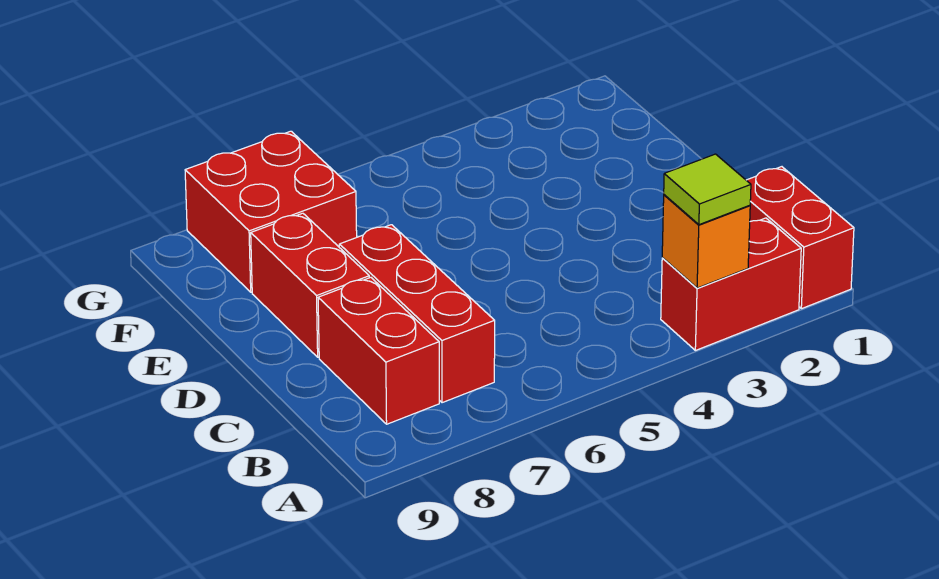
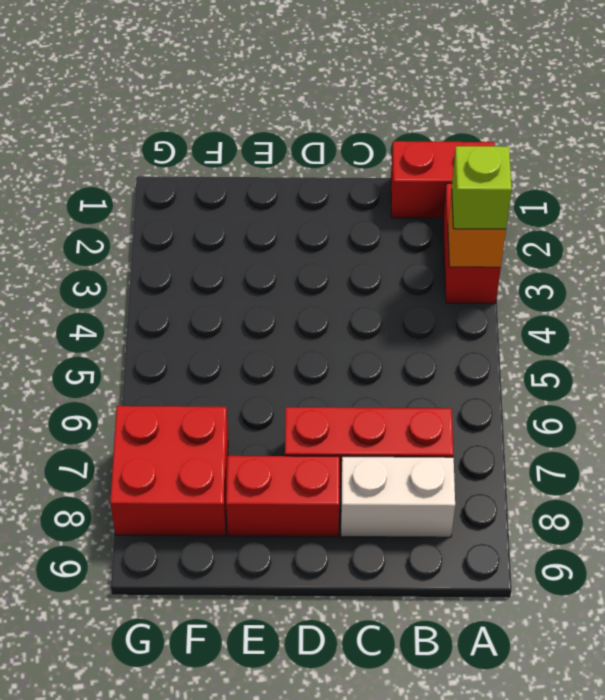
lime 1x1 tile [664,154,751,225] -> lime 1x1 brick [452,146,512,229]
red 1x2 brick [318,277,439,424] -> white 1x2 brick [341,456,455,537]

